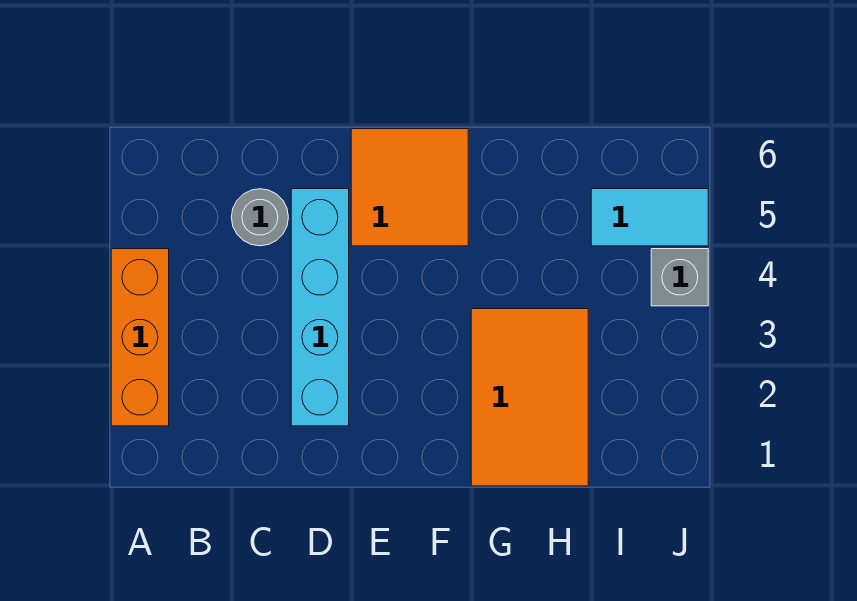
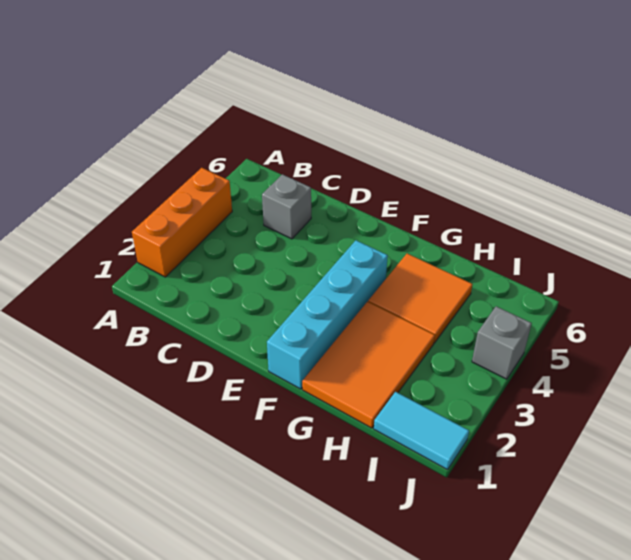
grey 1x1 round brick [231,189,288,246] -> grey 1x1 brick [262,174,311,239]
cyan 1x4 brick [291,189,349,426] -> cyan 1x4 brick moved to [267,240,388,389]
orange 2x2 tile [351,129,468,246] -> orange 2x2 tile moved to [368,254,472,343]
cyan 1x2 tile [591,189,708,246] -> cyan 1x2 tile moved to [374,392,469,470]

